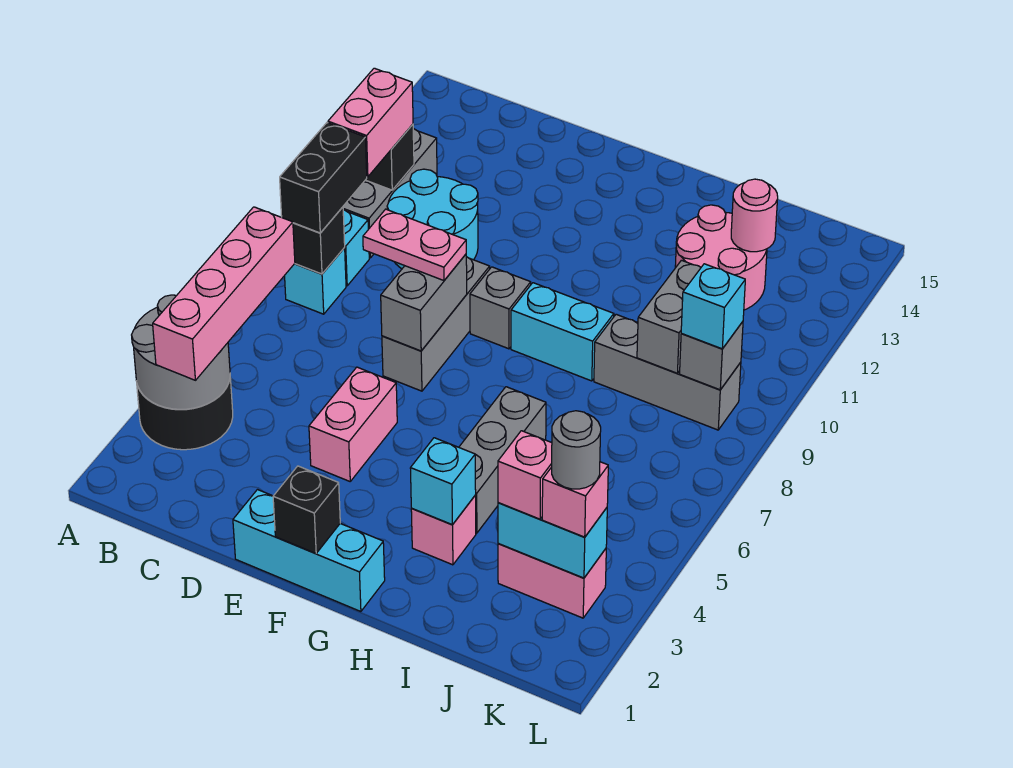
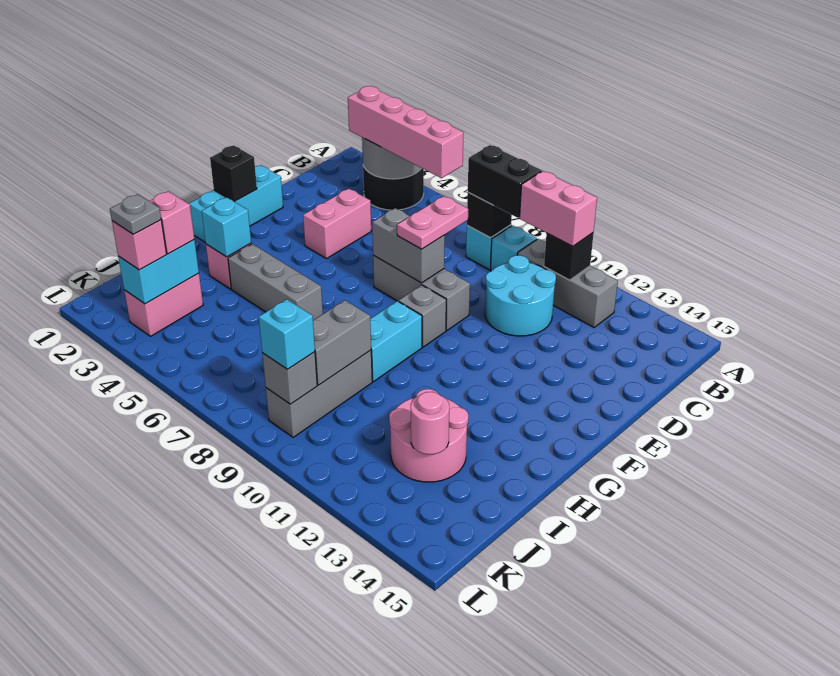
pink 1x2 brick [309,367,397,481] -> pink 1x2 brick turned to [303,189,371,259]
grey 1x2 brick [637,260,701,373] -> grey 1x2 brick turned to [313,300,371,385]
grey 1x1 round brick [552,411,601,489] -> grey 1x1 plate [110,194,161,234]

